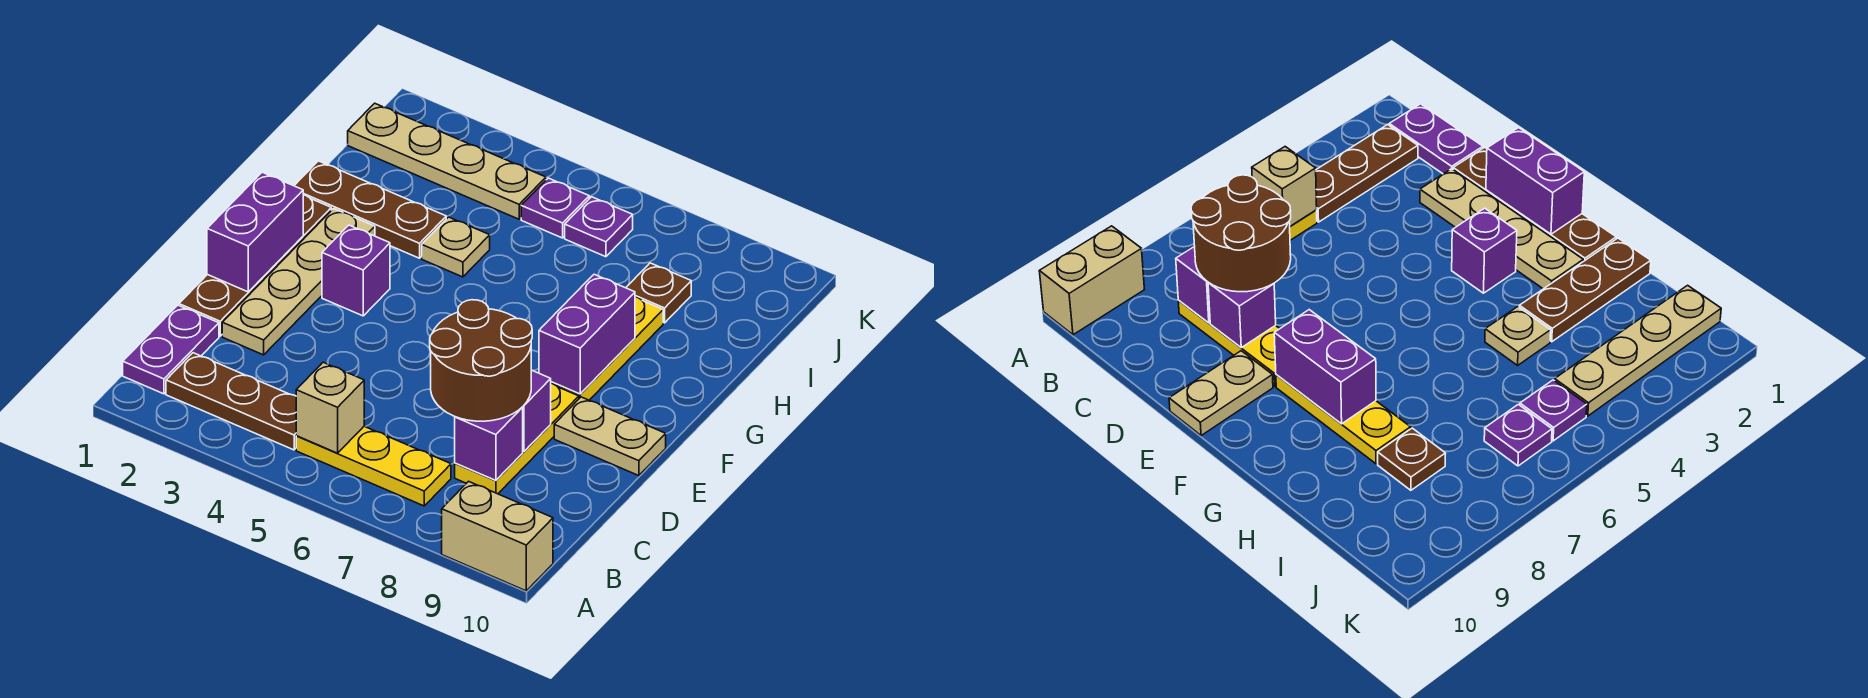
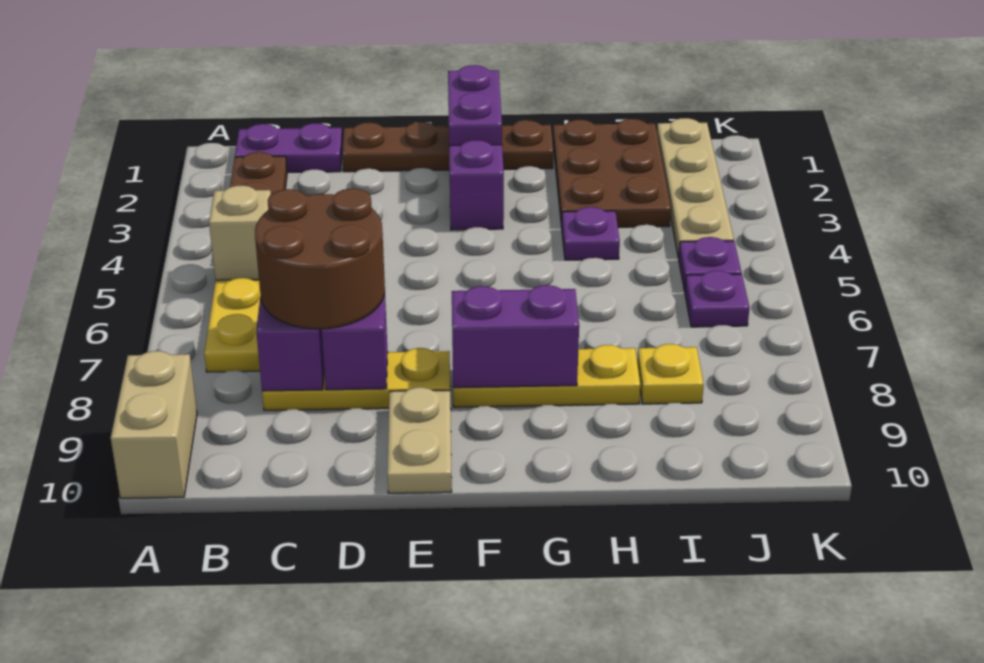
tan 1x4 plate [222,209,375,355] -> none
purple 1x2 brick [207,172,303,292] -> purple 1x2 brick turned to [448,65,502,145]
brown 1x3 plate [294,161,446,258] -> brown 2x3 plate [553,119,671,227]
tan 1x1 plate [422,217,490,277] -> purple 1x1 plate [562,207,620,260]
brown 1x1 plate [626,263,691,323] -> yellow 1x1 plate [637,344,704,404]

